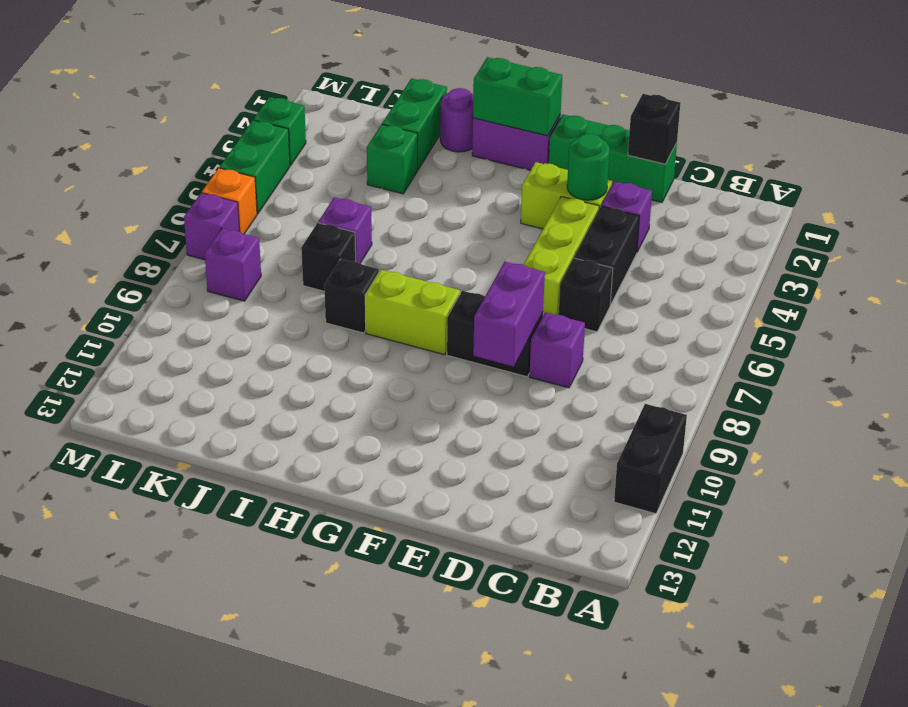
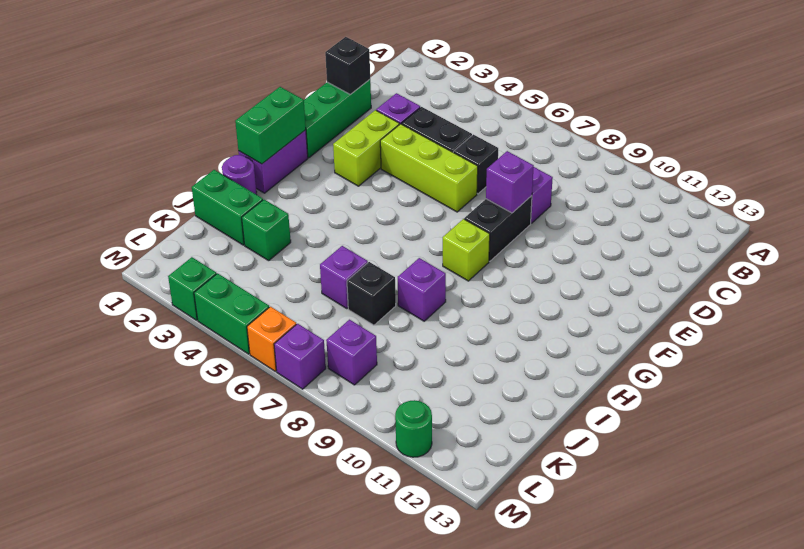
black 1x2 brick [614,404,687,514] -> none
green 1x1 round brick [567,134,610,200] -> green 1x1 round brick moved to [395,400,432,457]
purple 1x2 brick [473,262,545,367] -> purple 1x1 brick [486,151,534,213]
lime 1x2 brick [365,270,460,355] -> lime 1x1 brick [443,219,490,281]
black 1x1 brick [324,259,379,333] -> purple 1x1 brick [398,258,446,321]

